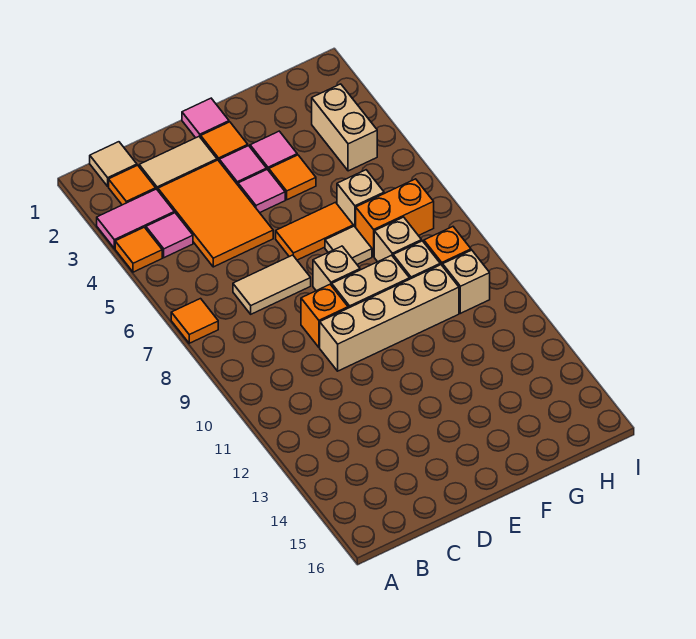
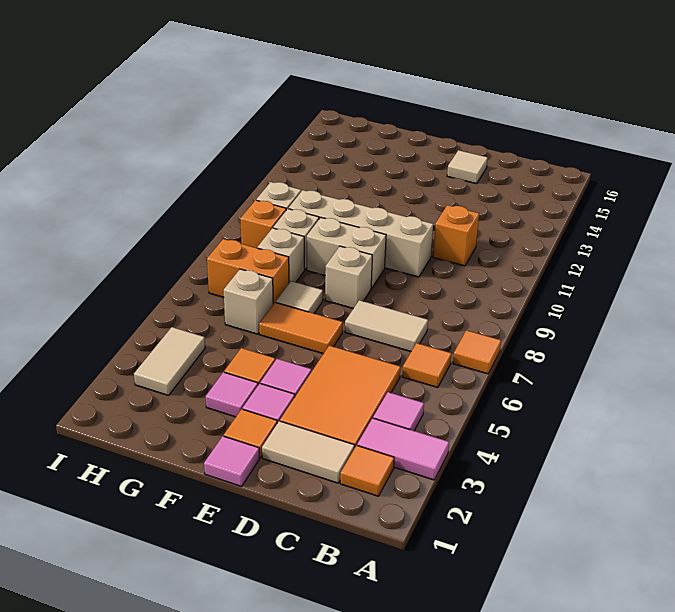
orange 1x1 tile [115,227,162,272] -> orange 1x1 tile moved to [402,343,451,388]
tan 1x1 tile [90,142,137,186] -> tan 1x1 tile moved to [447,150,488,184]
orange 1x1 brick [301,285,348,347] -> orange 1x1 brick moved to [433,205,479,266]
tan 1x2 brick [312,84,377,171] -> tan 1x2 tile [134,327,205,396]

